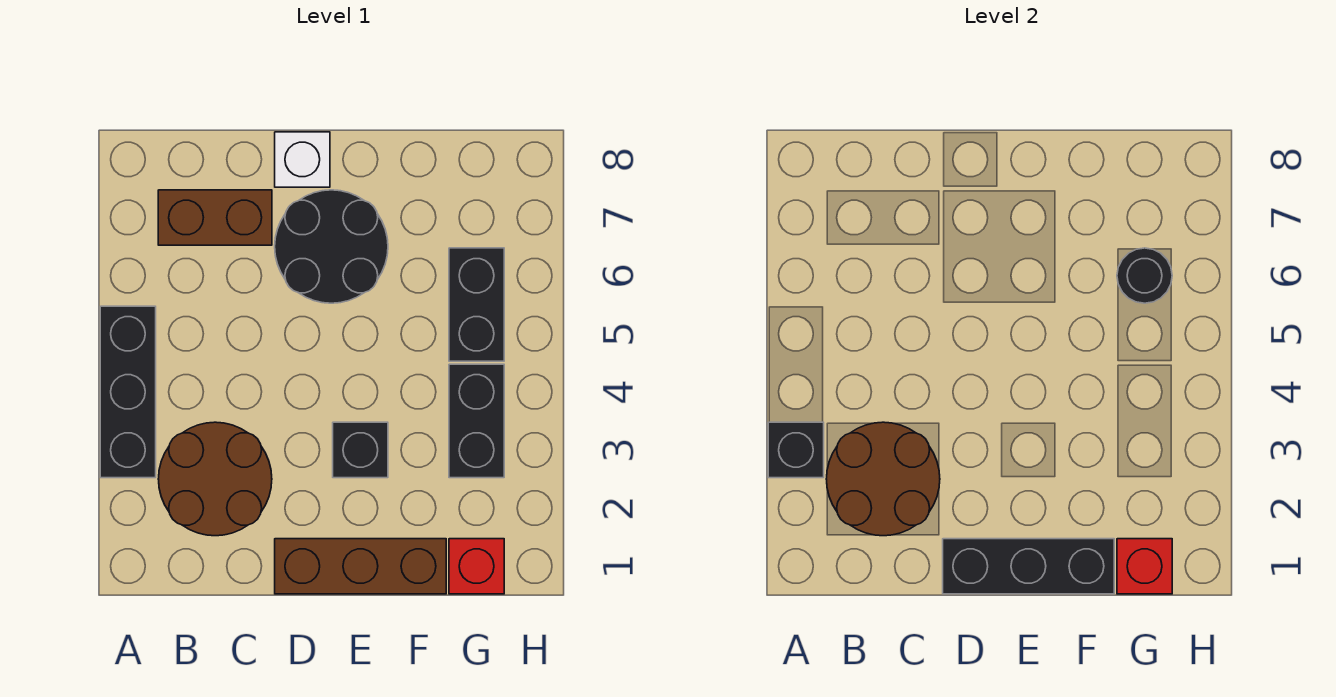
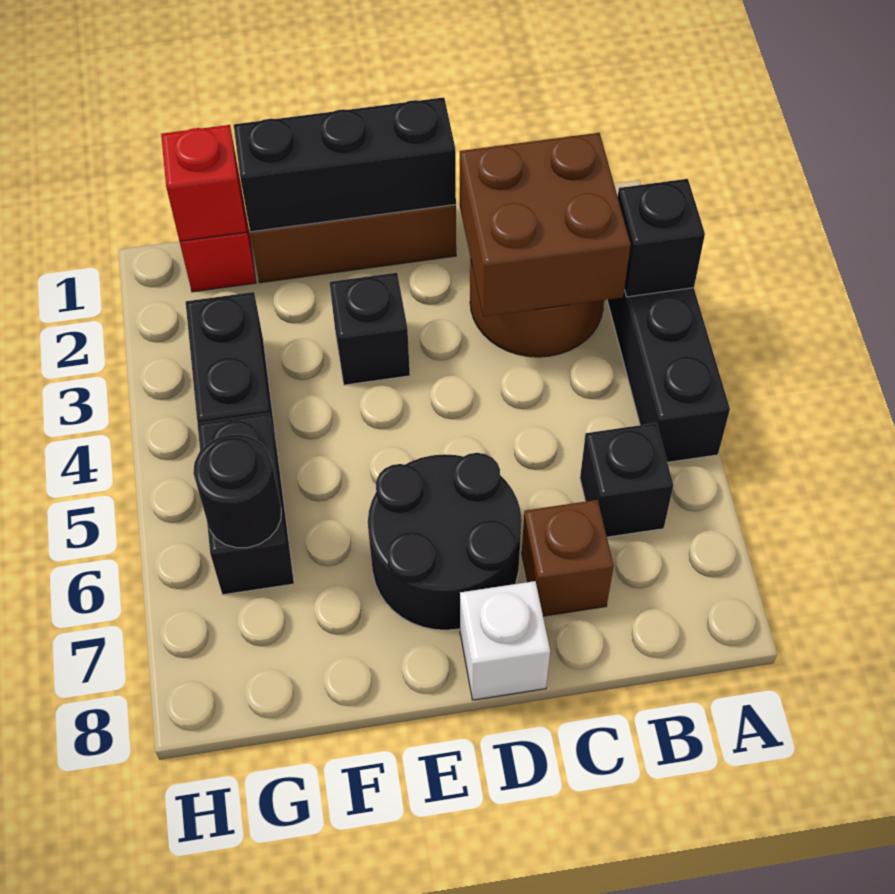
brown 2x2 round brick [826,422,940,536] -> brown 2x2 brick [460,133,631,317]
none -> black 1x1 brick [580,423,673,537]
brown 1x2 brick [158,190,272,245] -> brown 1x1 brick [522,500,614,616]

